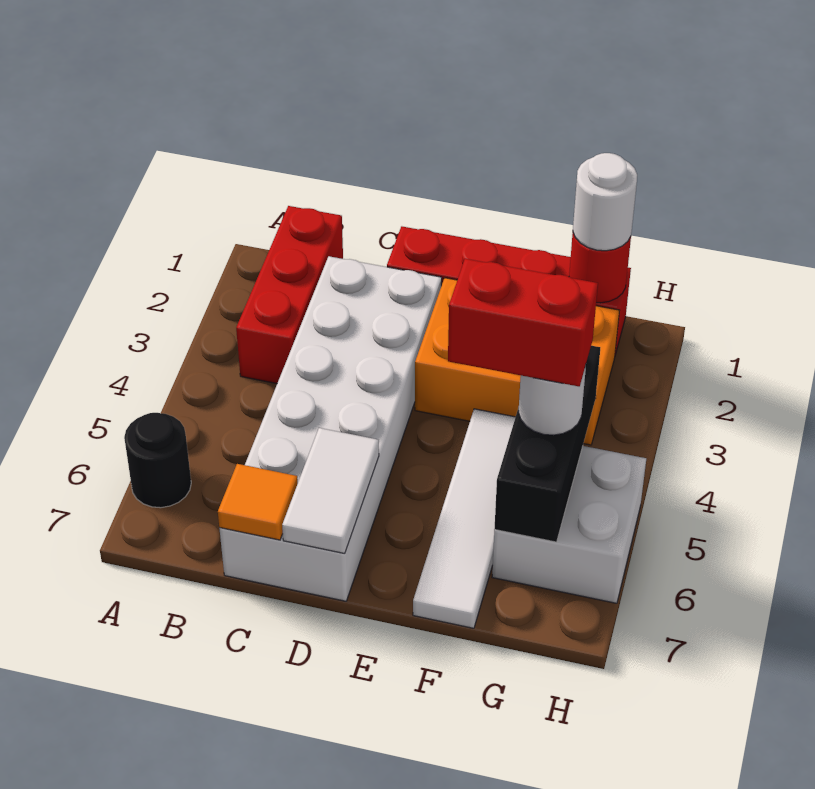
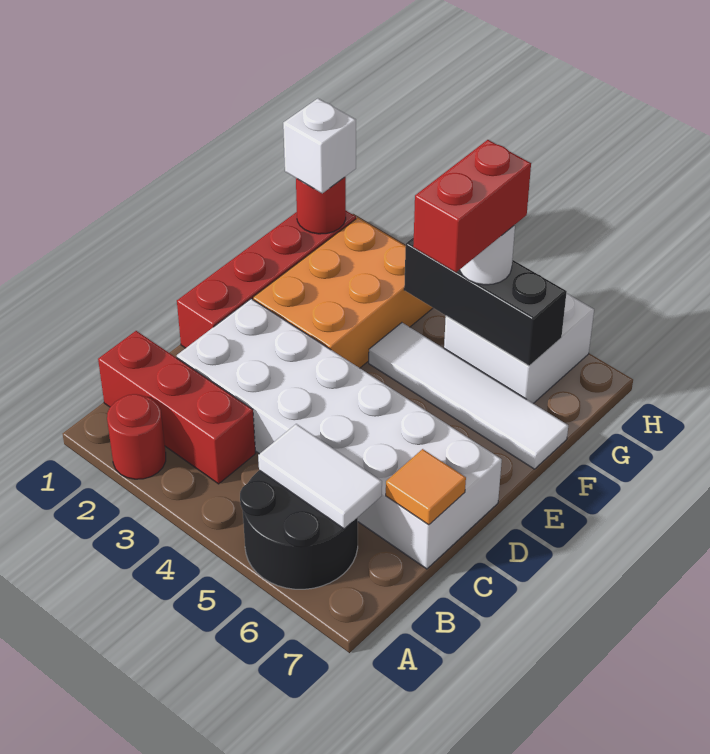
none -> red 1x1 round brick [107,394,166,479]
black 1x1 round brick [124,413,191,508] -> black 2x2 round brick [240,470,358,589]
white 1x2 tile [282,428,379,554] -> white 1x2 tile moved to [258,424,382,529]
white 1x1 round brick [573,153,637,251] -> white 1x1 brick [283,98,356,193]

